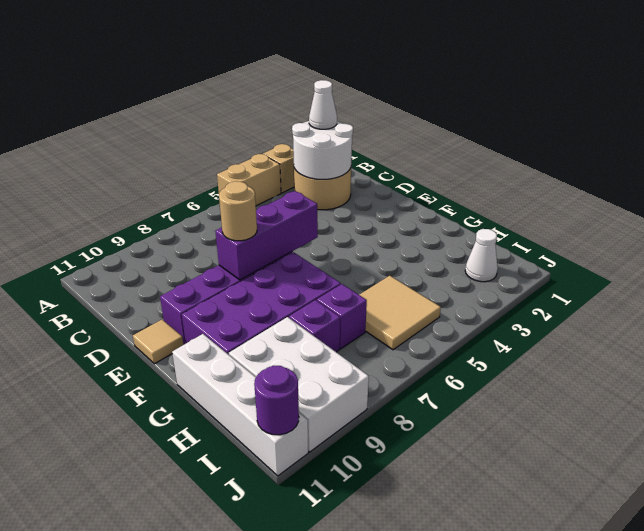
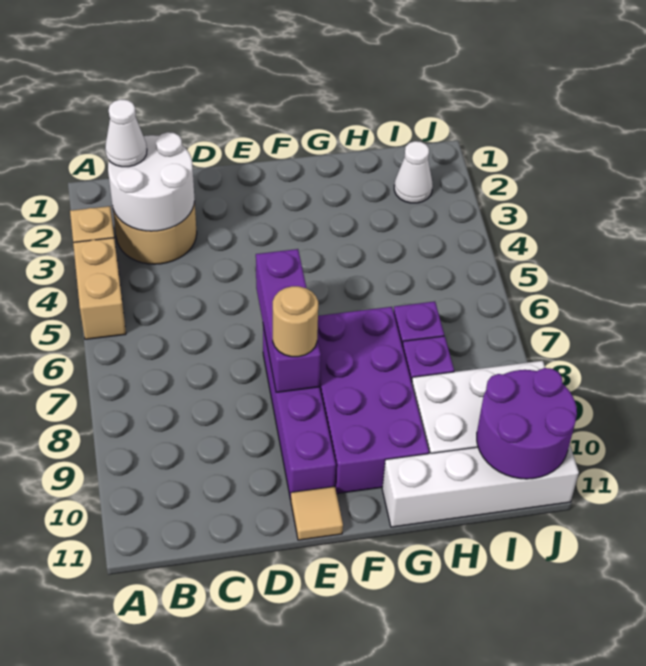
tan 2x2 tile [359,276,441,350] -> none
purple 1x1 round brick [254,366,299,435] -> purple 2x2 round brick [477,368,577,479]

